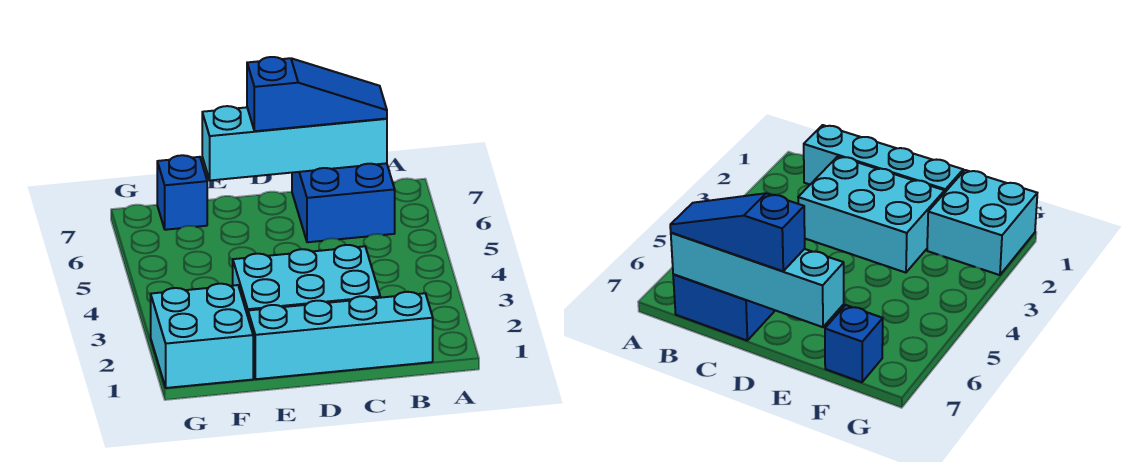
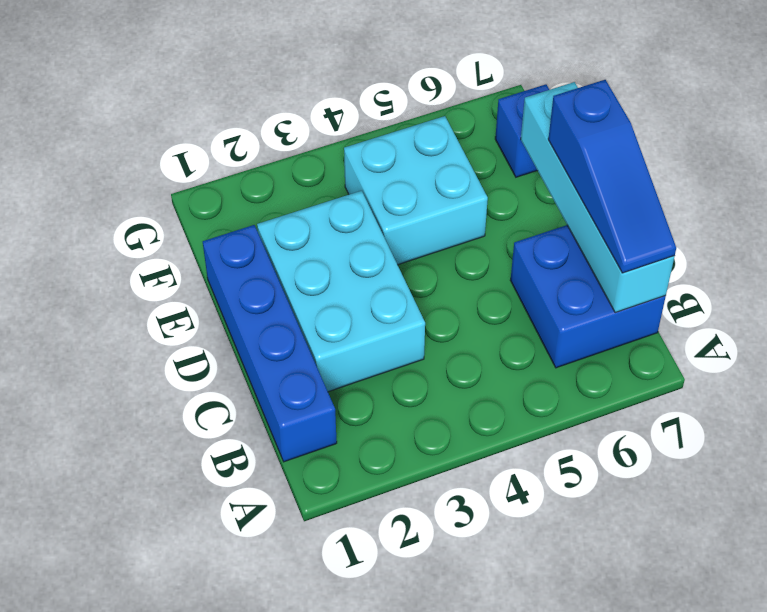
cyan 1x4 brick [248,292,433,379] -> blue 1x4 brick [203,225,337,462]
cyan 2x2 brick [151,284,253,388] -> cyan 2x2 brick moved to [344,116,488,265]

